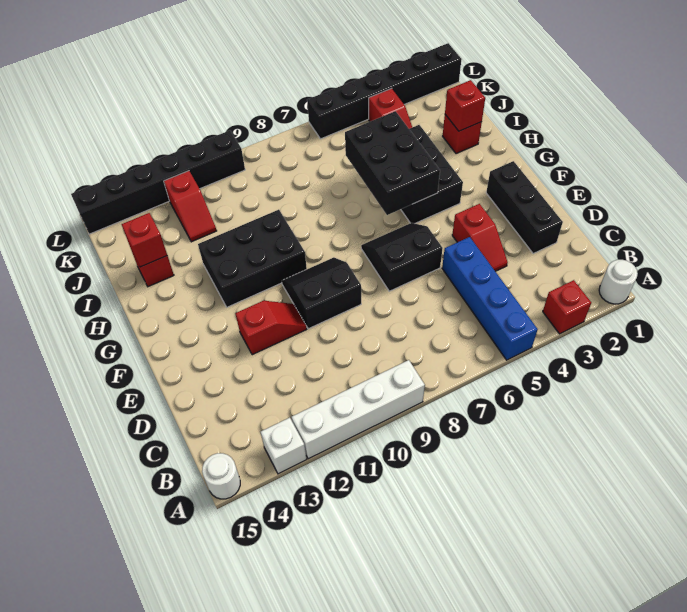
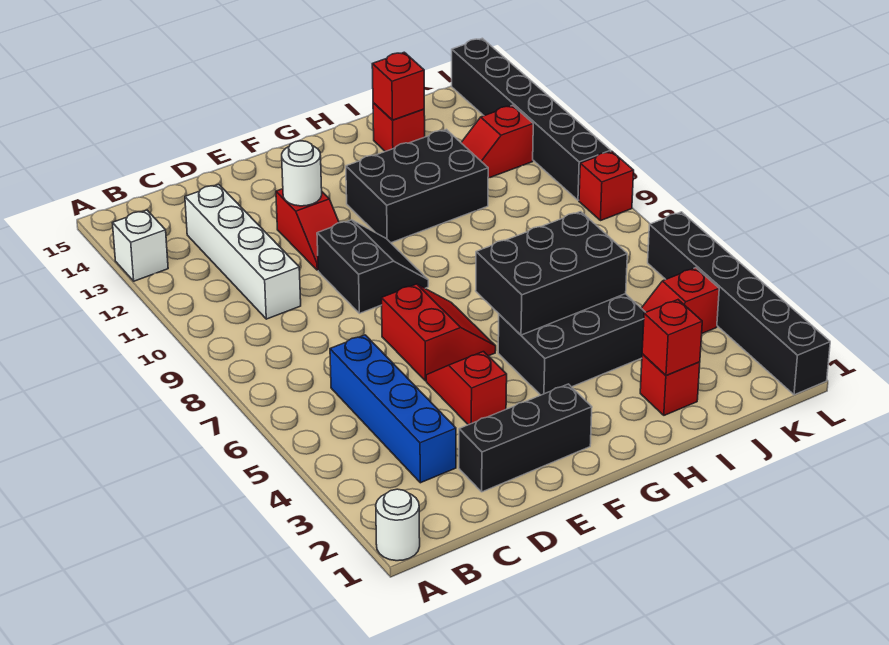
red 1x1 brick [543,280,591,334] -> red 1x1 brick moved to [579,151,634,221]
blue 1x4 brick [442,237,538,360] -> blue 1x4 brick turned to [330,335,456,483]
white 1x4 brick [292,360,425,459] -> white 1x4 brick moved to [185,184,301,319]
white 1x1 round brick [202,453,240,499] -> white 1x1 round brick moved to [282,141,322,206]
red 1x2 slope [452,204,508,271] -> red 1x2 slope turned to [426,352,507,425]
black 2x2 slope [361,223,443,291] -> red 2x2 slope [382,284,496,381]
black 2x3 brick [198,210,307,307] -> black 2x3 brick turned to [346,129,488,243]

